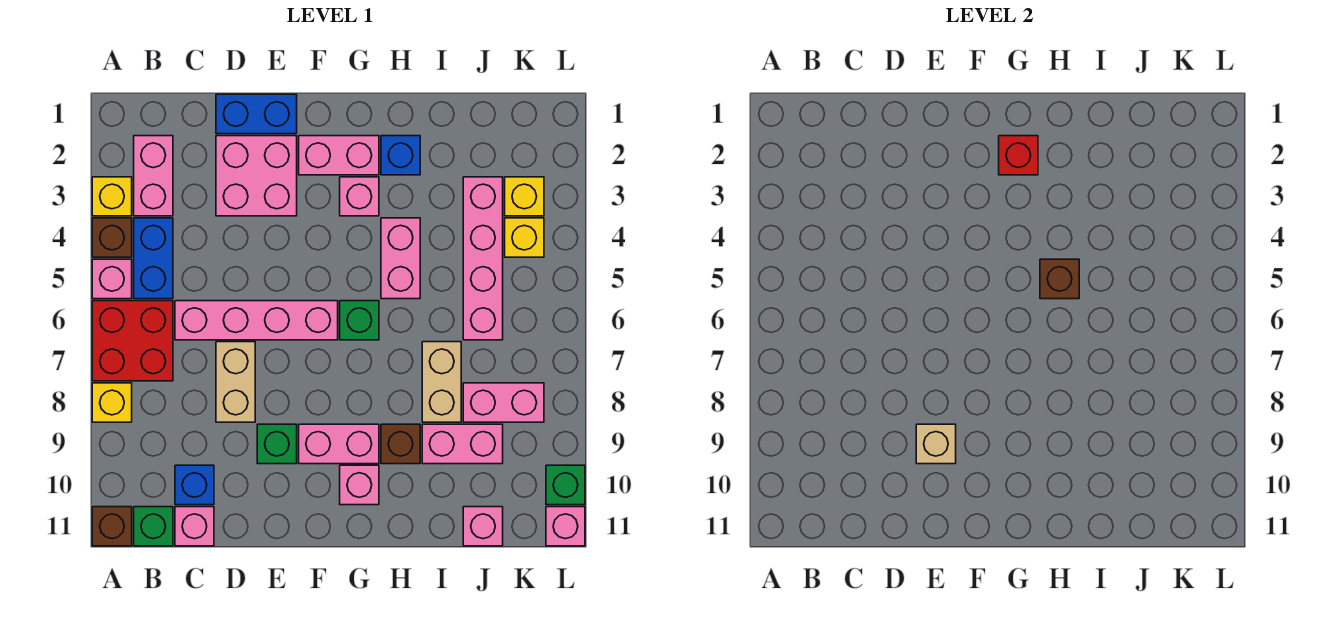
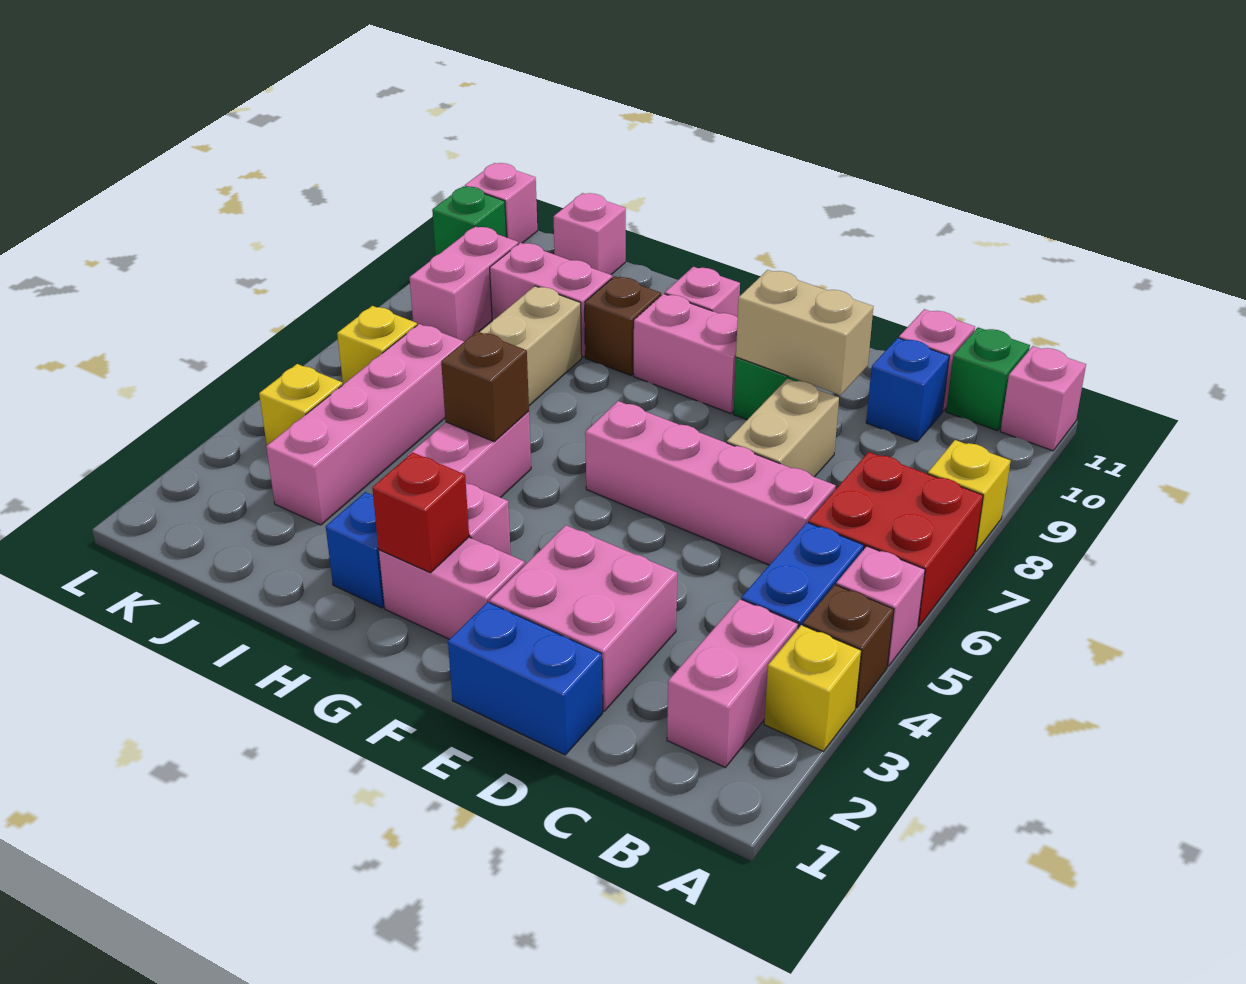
brown 1x1 brick [92,507,132,546] -> pink 1x1 brick [1000,346,1086,451]
tan 1x1 brick [916,424,956,464] -> tan 1x2 brick [736,270,873,395]
green 1x1 brick [340,301,379,340] -> none
pink 1x2 brick [463,383,544,422] -> pink 1x2 brick turned to [410,226,518,341]
yellow 1x1 brick [505,177,544,216] -> yellow 1x1 brick moved to [337,306,417,384]

